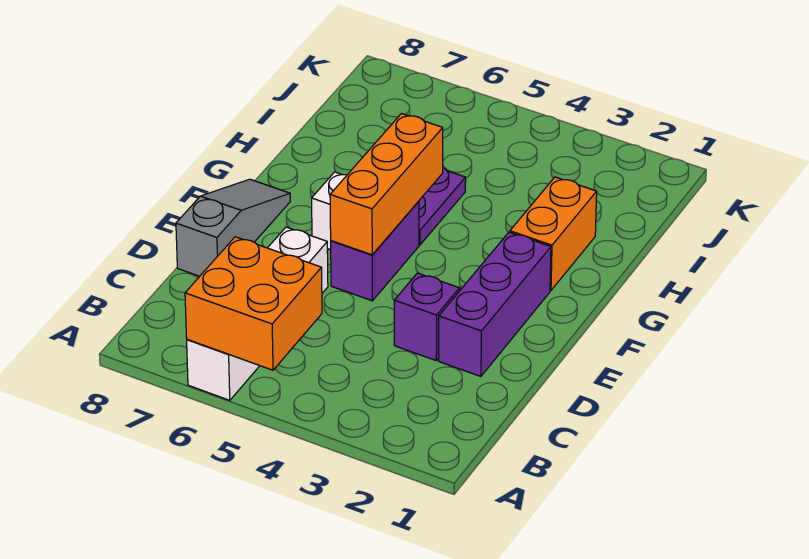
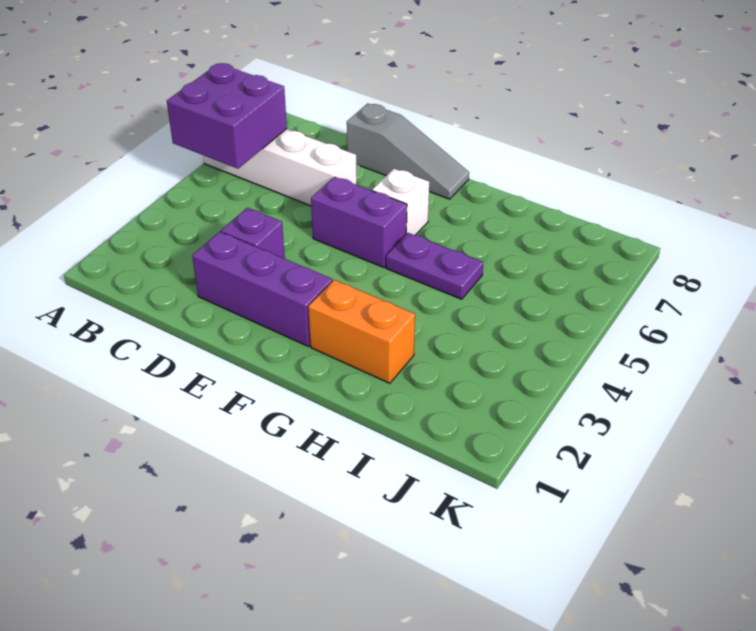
orange 2x2 brick [185,237,322,370] -> purple 2x2 brick [167,63,287,169]
orange 1x3 brick [330,114,443,255] -> none

